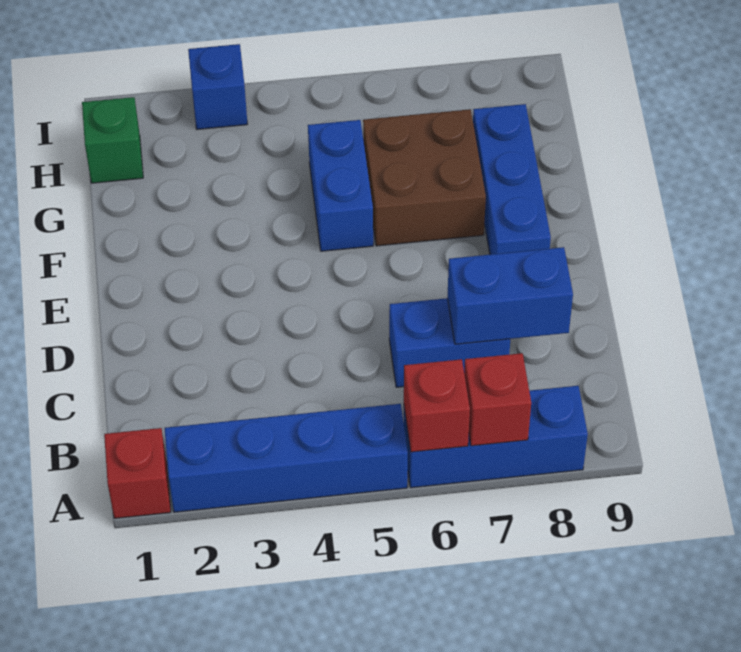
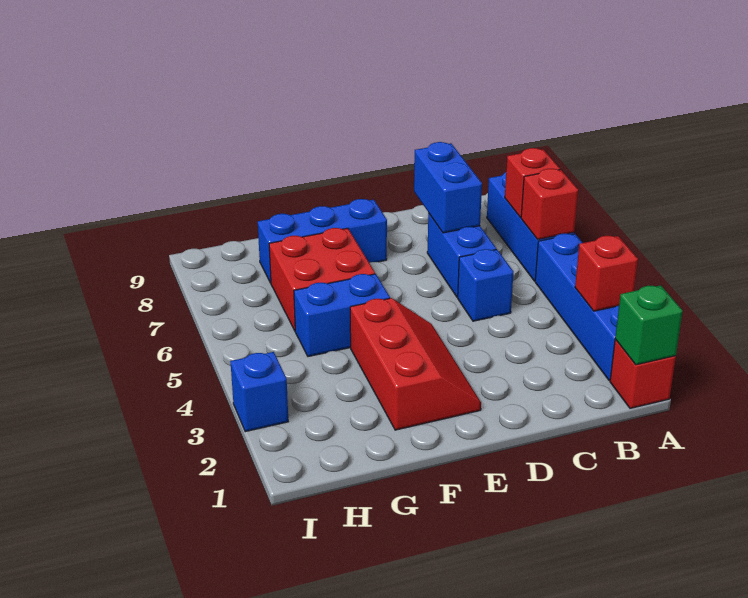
none -> red 1x1 brick [575,236,638,311]
none -> blue 1x1 brick [458,249,513,321]
none -> red 2x3 slope [350,298,481,430]
brown 2x2 brick [363,109,486,246] -> red 2x2 brick [269,228,375,330]
green 1x1 brick [82,97,143,183] -> green 1x1 brick moved to [615,285,683,365]

